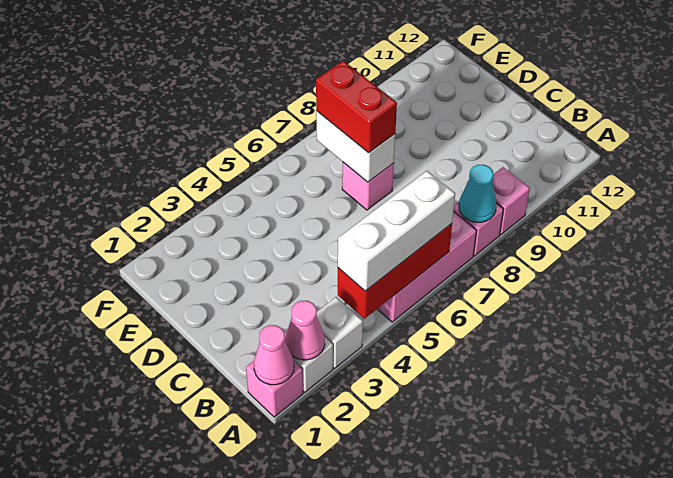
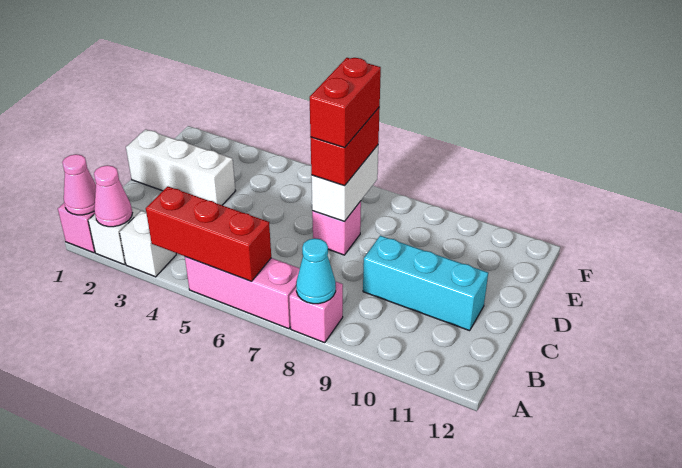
white 1x3 brick [338,171,455,291] -> white 1x3 brick moved to [126,129,236,205]
pink 1x1 brick [492,167,530,235] -> none
none -> cyan 1x3 brick [363,236,488,331]
none -> red 1x2 brick [310,58,381,147]

